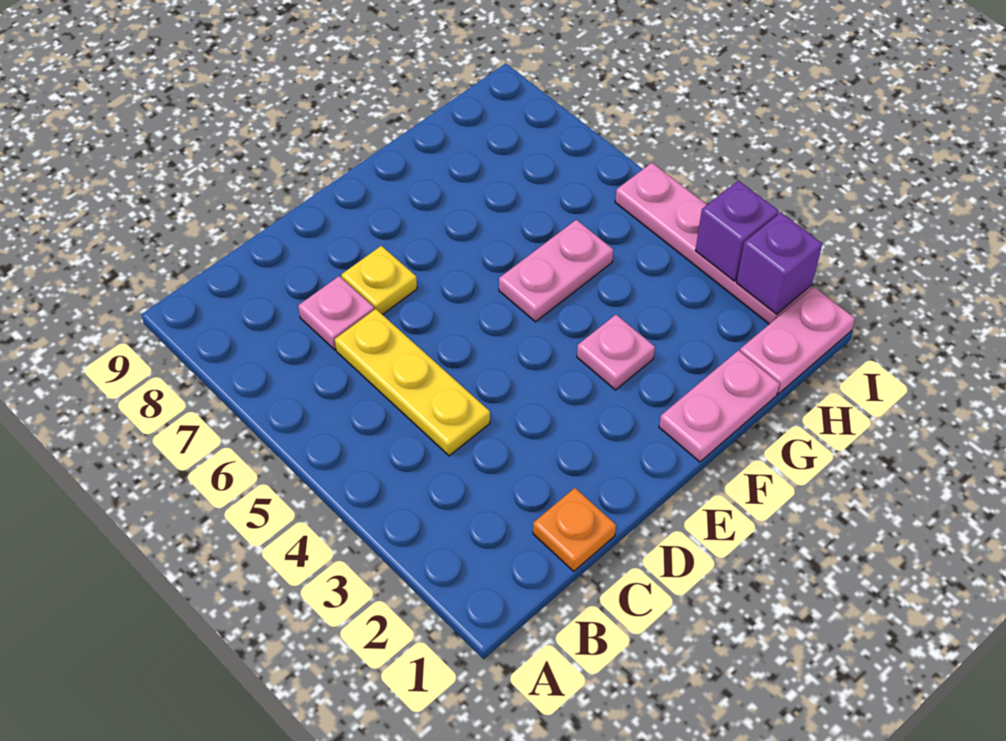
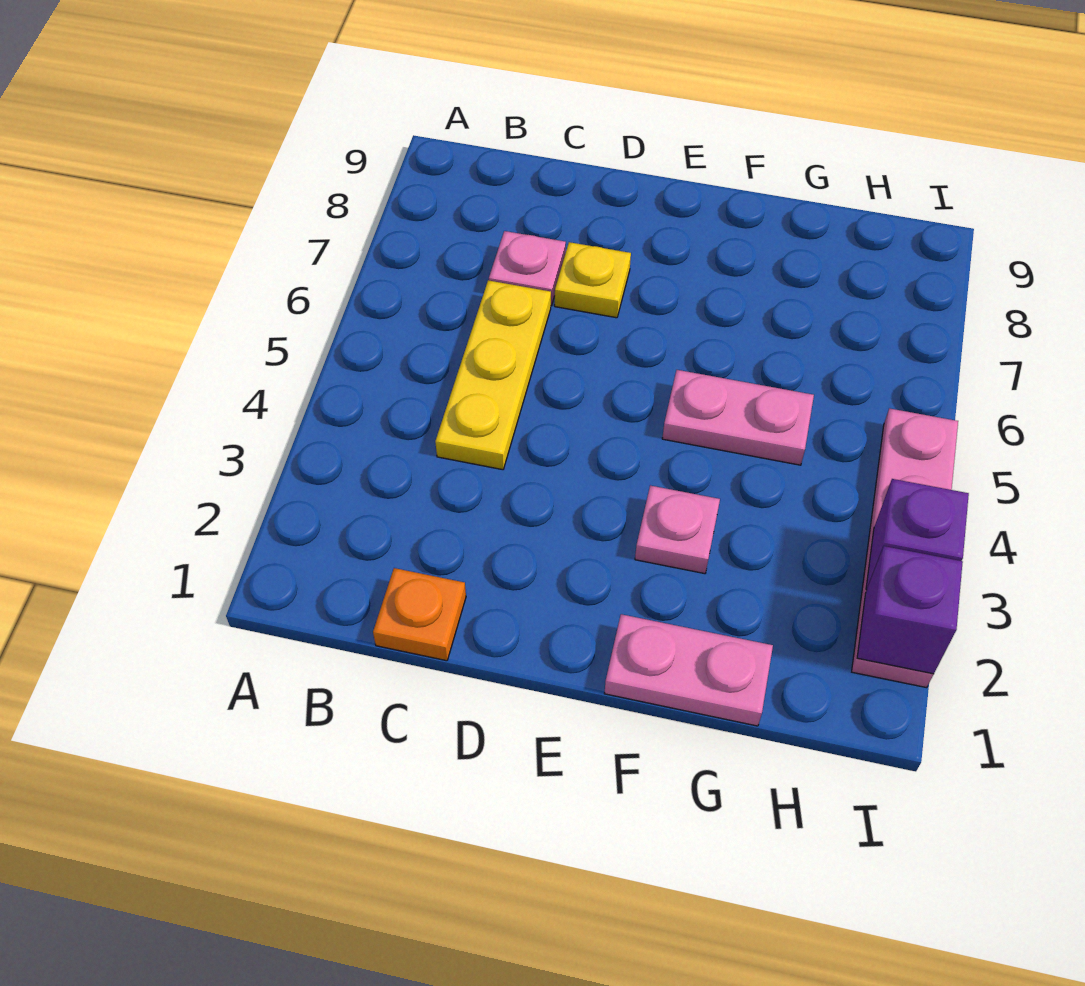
pink 1x2 plate [740,287,855,394] -> none

